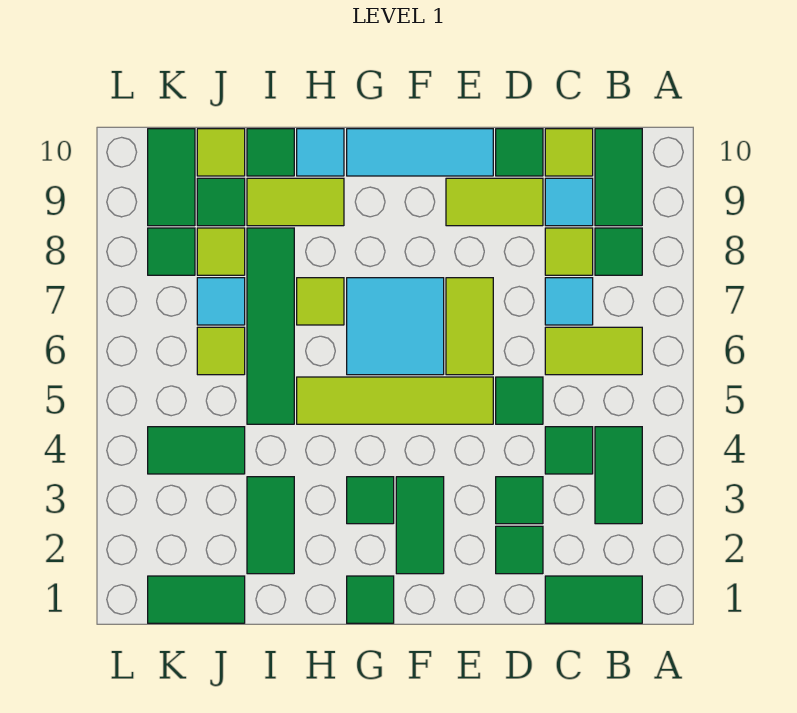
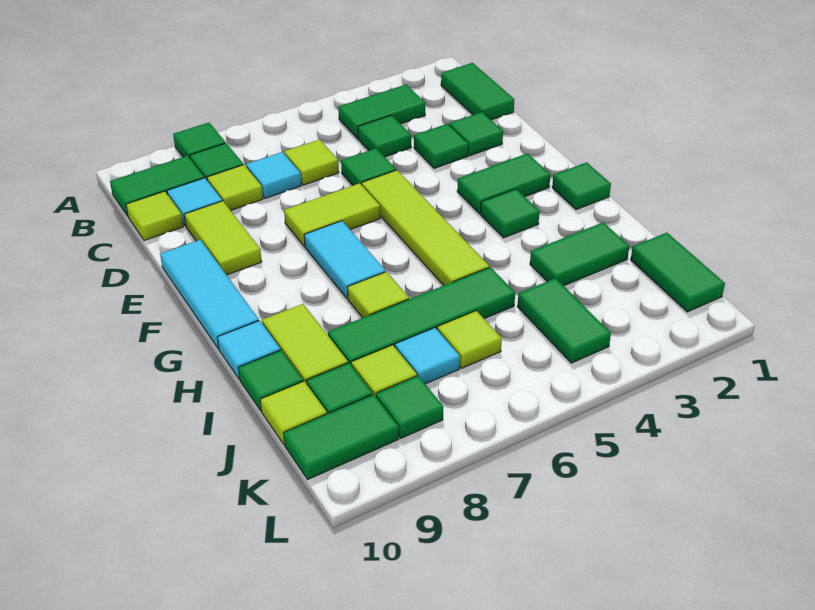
lime 1x2 tile [545,327,642,375] -> lime 1x1 tile [284,139,339,185]
green 1x1 tile [496,129,543,176] -> green 1x1 tile moved to [173,123,226,158]
cyan 2x2 tile [347,278,444,375] -> cyan 1x2 tile [304,221,385,299]

